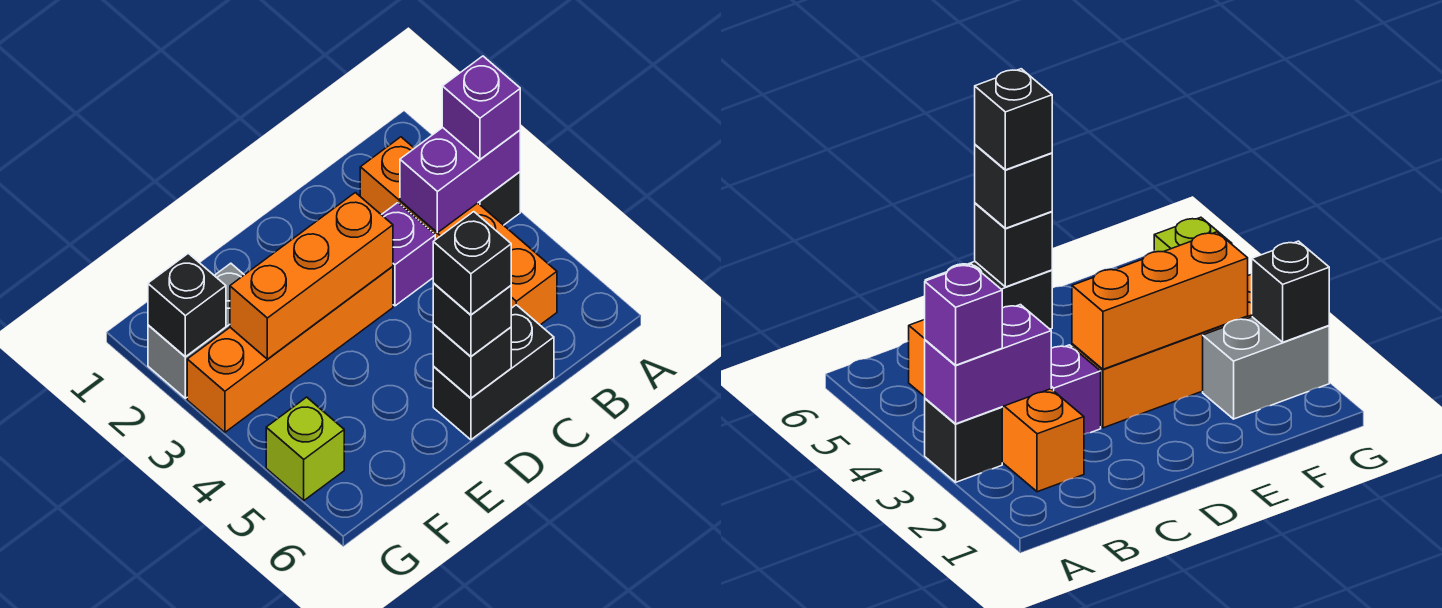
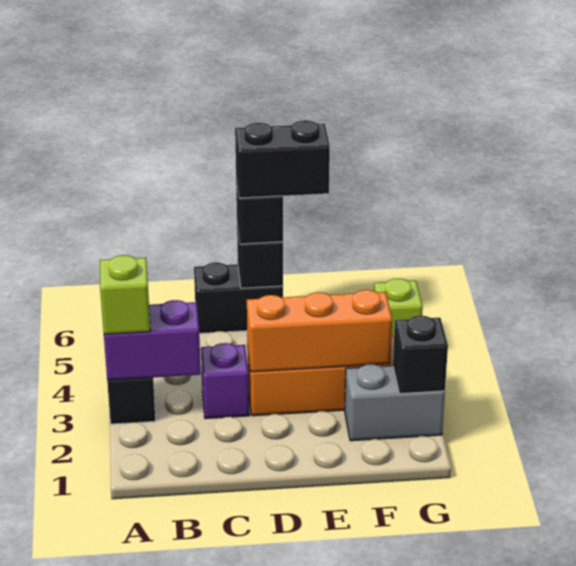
purple 1x1 brick [442,56,520,159] -> lime 1x1 brick [100,255,150,334]
orange 1x4 brick [360,137,557,325] -> none
black 1x1 brick [433,212,511,315] -> black 1x2 brick [235,120,330,198]

